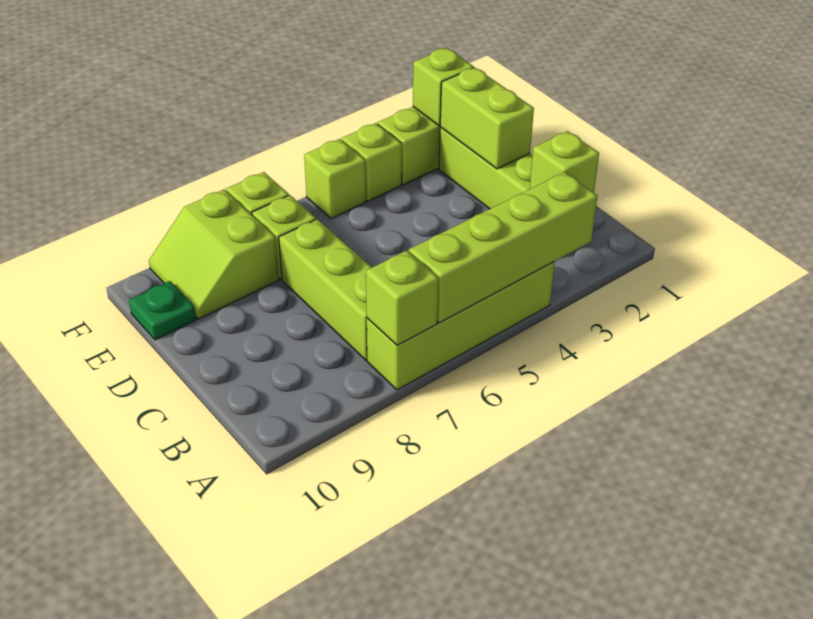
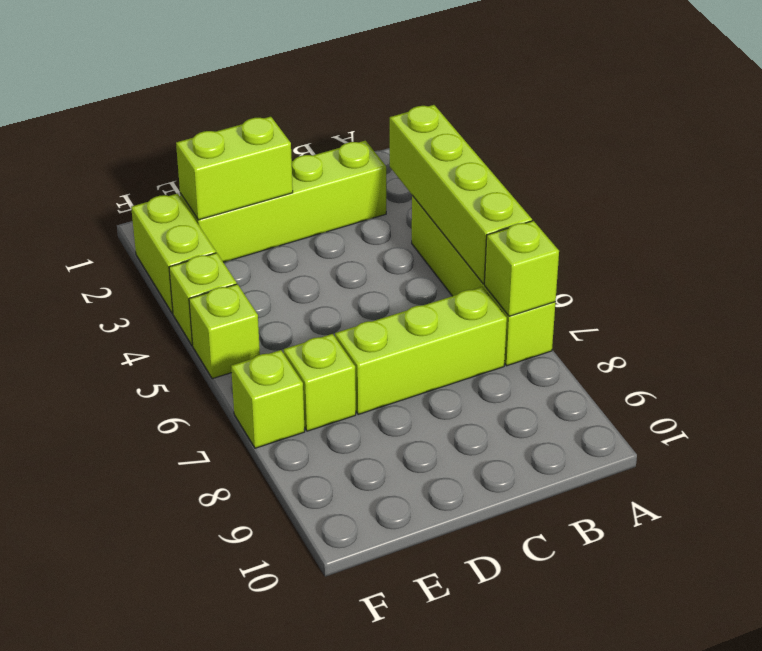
lime 1x1 brick [530,131,599,193] -> none
lime 2x2 slope [149,190,279,319] -> none
green 1x1 plate [129,281,196,340] -> none
lime 1x1 brick [413,48,474,126] -> none

